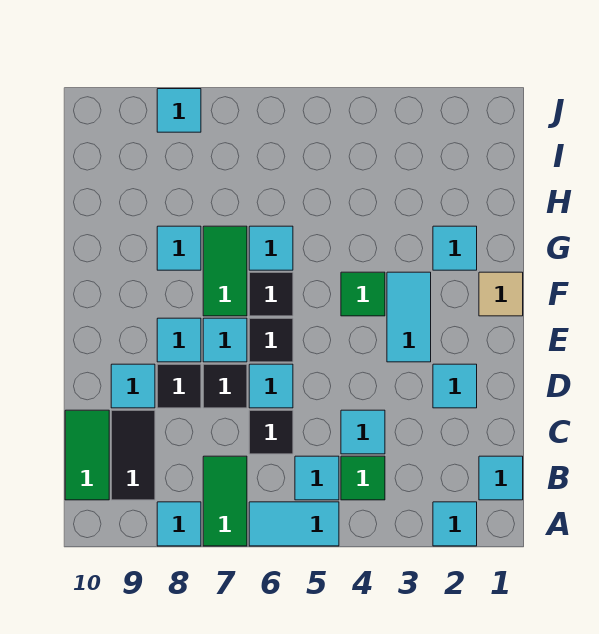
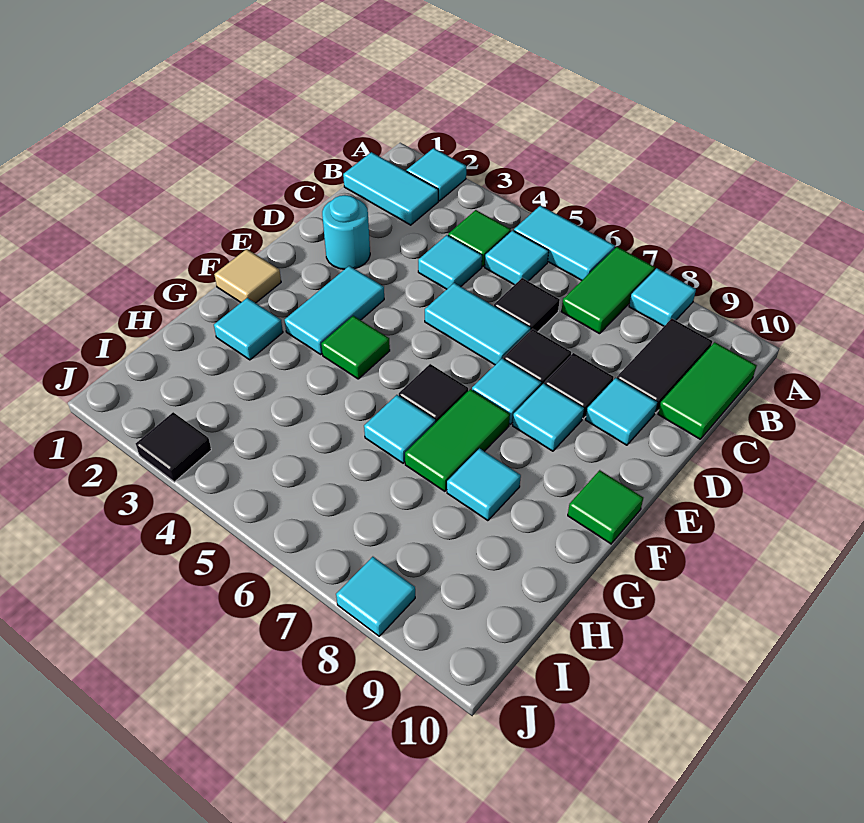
cyan 1x1 tile [479,456,523,500] -> cyan 1x2 tile [343,152,438,225]
cyan 1x1 tile [433,364,477,408] -> cyan 1x1 round brick [322,195,370,269]
cyan 1x1 tile [249,364,293,408] -> cyan 1x2 tile [425,283,530,365]
black 1x1 tile [249,318,293,362] -> black 1x1 tile moved to [136,412,211,482]
none -> green 1x1 tile [568,470,643,544]

